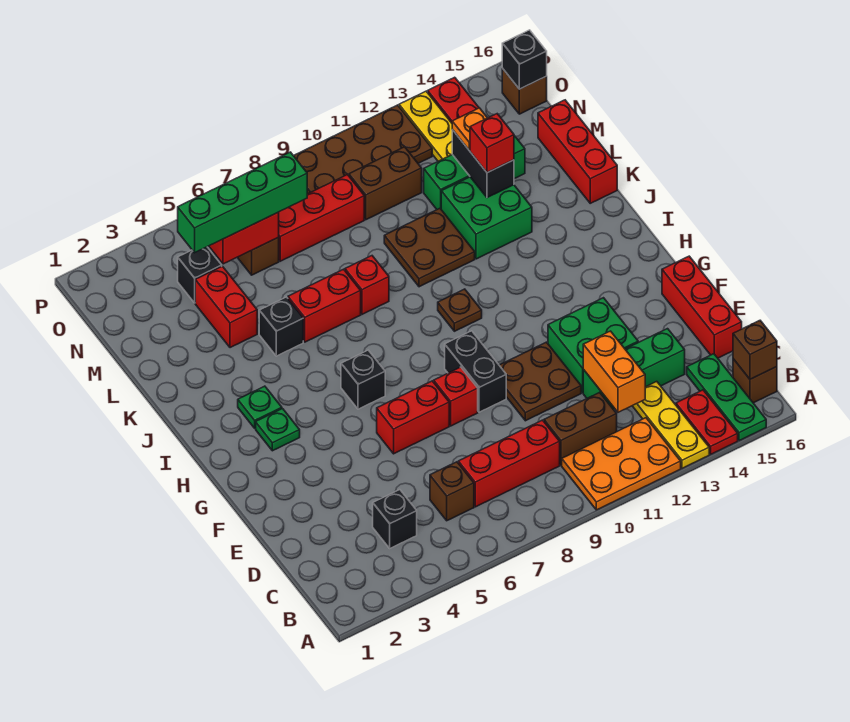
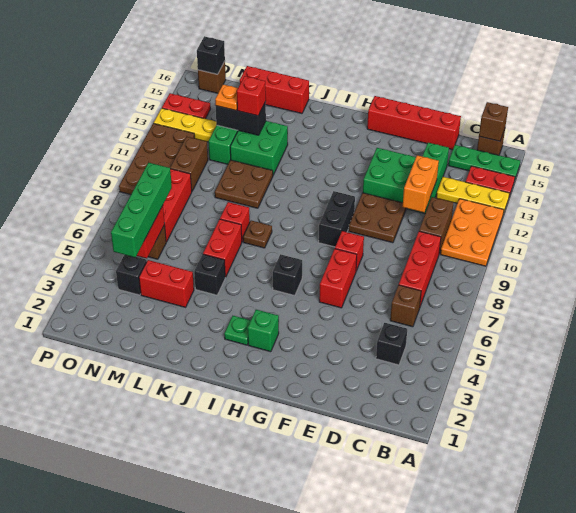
orange 1x2 brick [583,331,645,412] -> orange 1x2 brick turned to [402,155,439,212]
red 1x3 brick [662,256,742,358] -> red 1x4 brick [367,96,461,150]
black 1x2 brick [445,331,506,412] -> black 1x2 brick turned to [319,191,355,247]
green 1x1 plate [256,409,300,451] -> green 1x1 brick [248,310,279,352]
brown 1x1 plate [438,289,482,331] -> brown 1x1 plate moved to [243,221,272,248]

